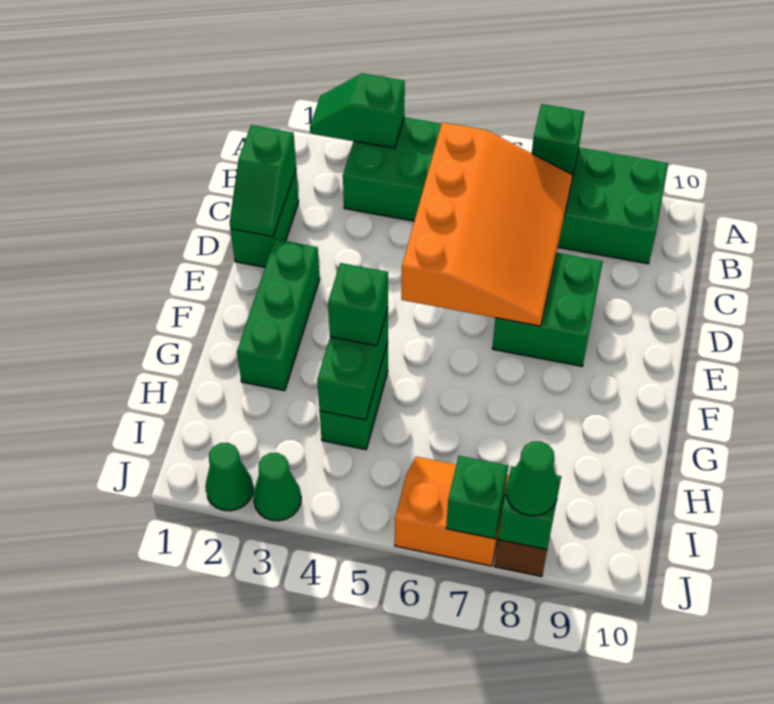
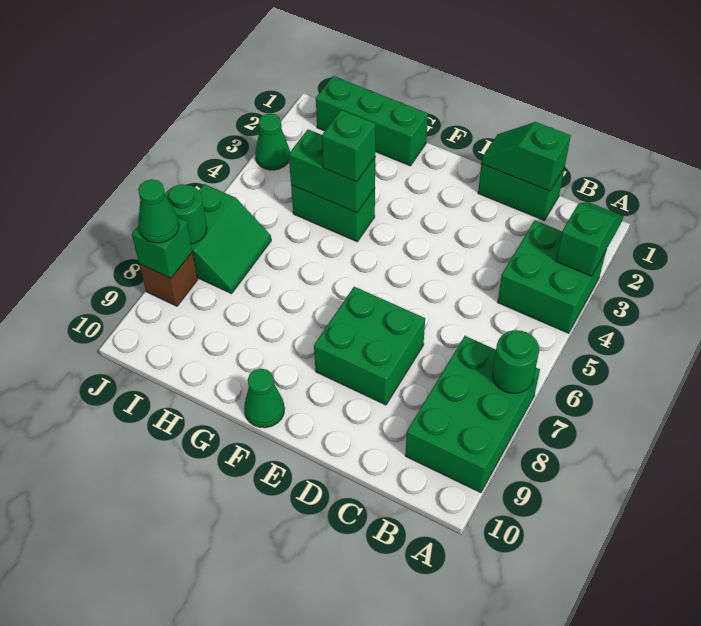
green 1x1 brick [532,104,584,175] -> green 1x1 round brick [493,330,539,393]
orange 3x4 slope [401,122,573,326] -> none
green 1x3 brick [237,239,320,391] -> green 1x3 brick moved to [316,76,428,166]
orange 2x2 slope [395,457,509,566] -> green 2x2 slope [191,184,271,294]
green 1x1 cone [205,443,253,511] -> green 1x1 cone moved to [244,369,284,428]
green 1x1 brick [446,456,508,539] -> green 1x1 round brick [165,184,207,244]

